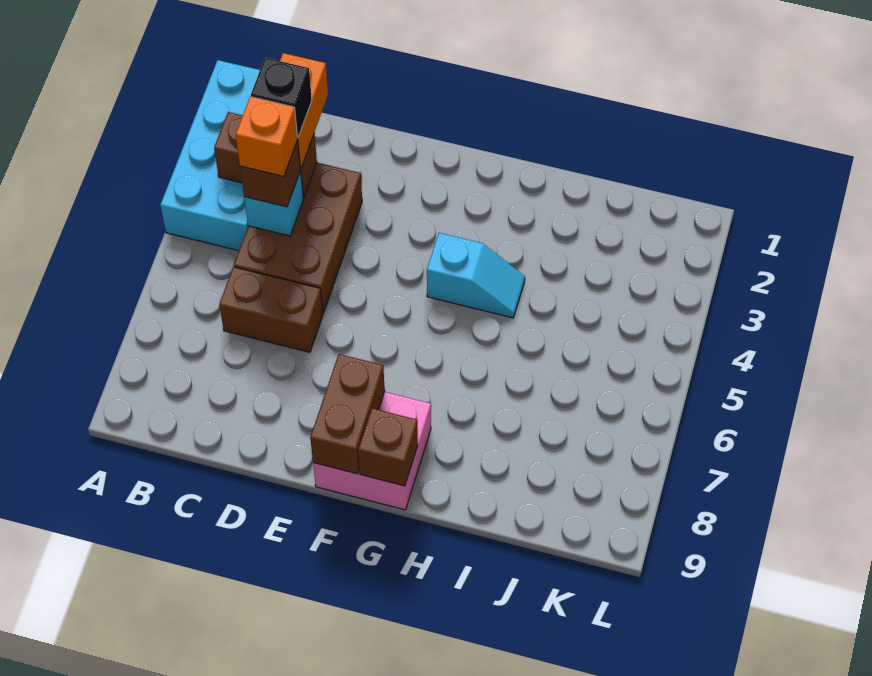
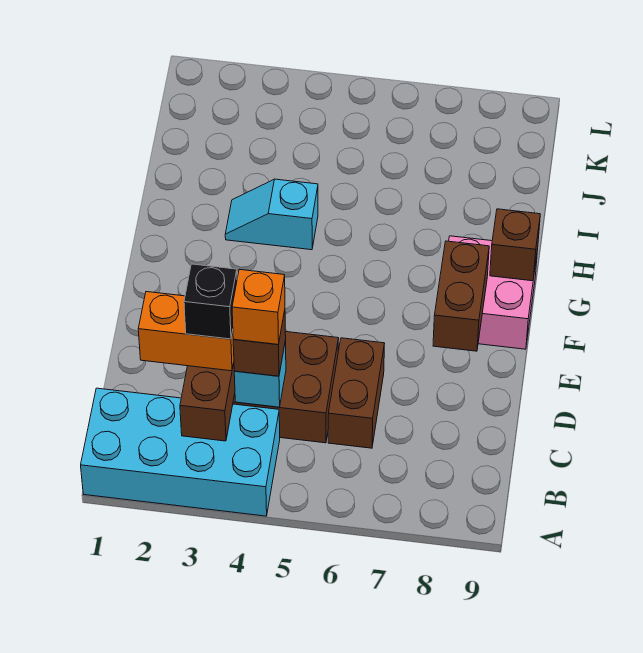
brown 1x2 brick [310,354,385,474] -> brown 1x2 brick turned to [433,241,489,351]
cyan 1x2 slope [427,233,525,318] -> cyan 1x2 slope turned to [225,179,318,250]

